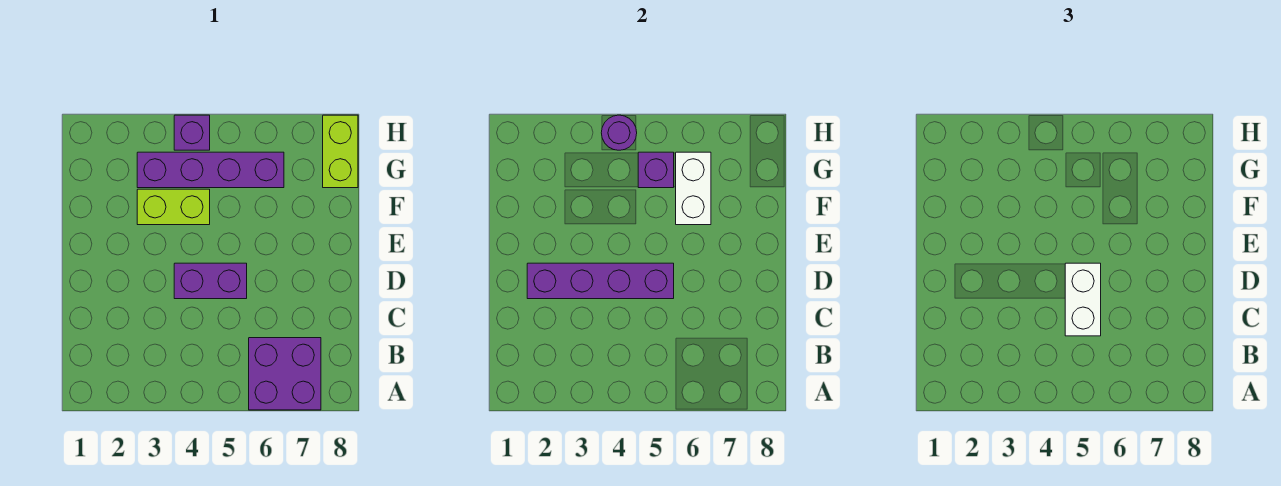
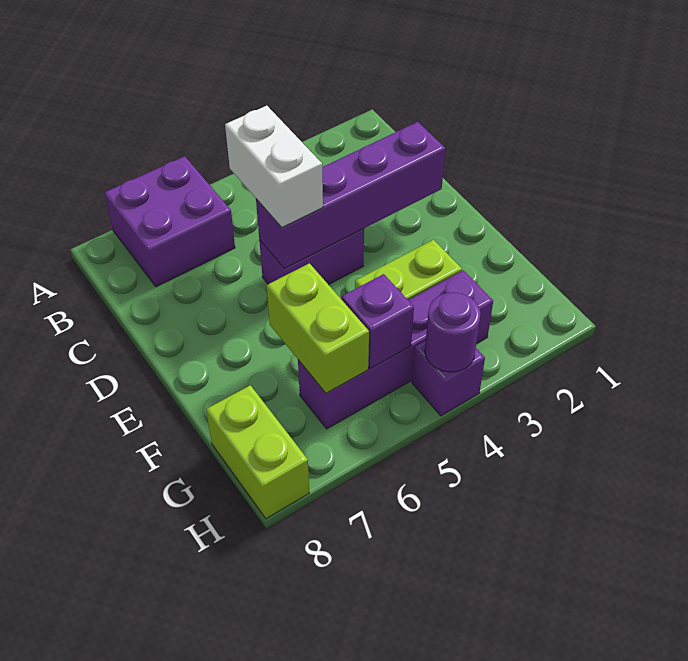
white 1x2 brick [676,152,711,225] -> lime 1x2 brick [267,263,369,393]

